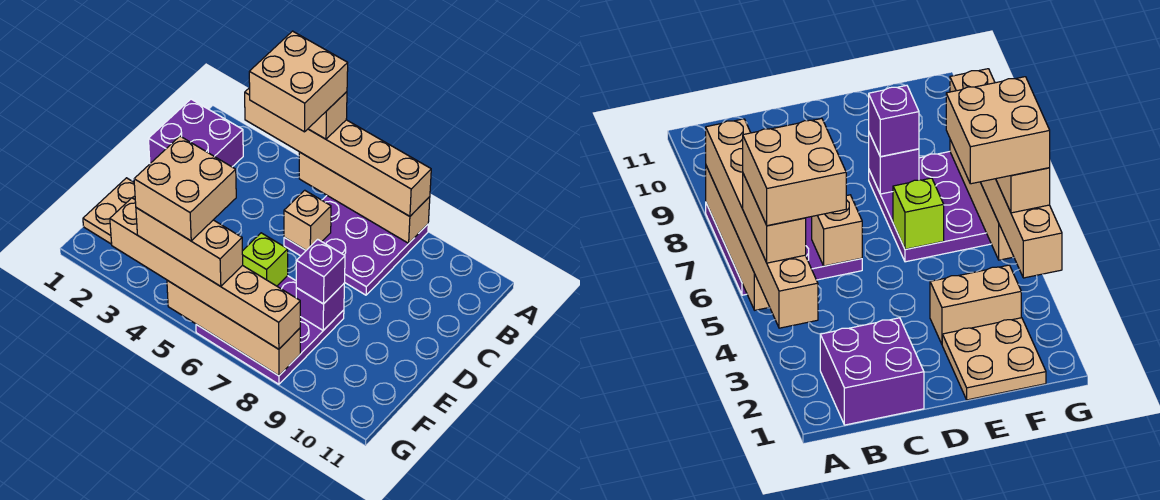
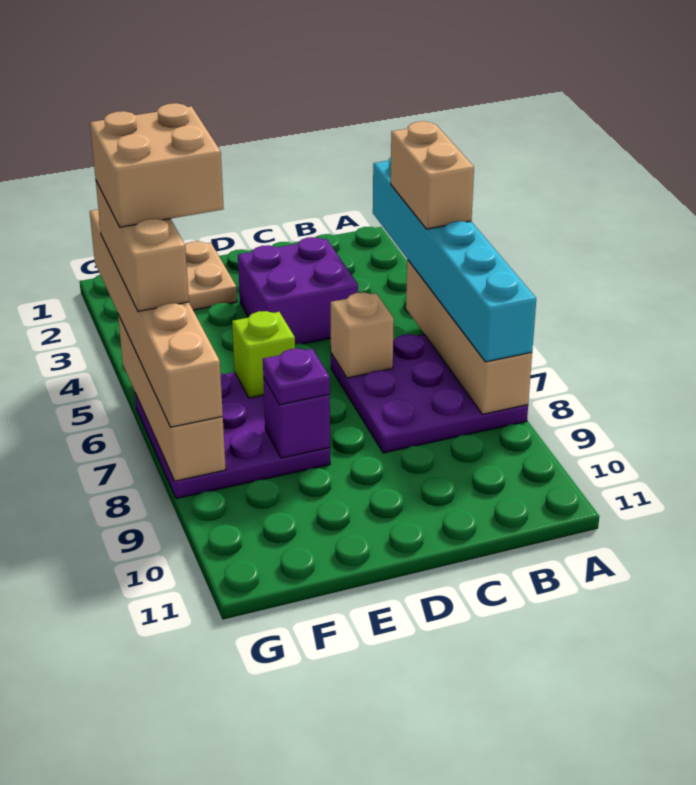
tan 1x6 brick [245,88,431,216] -> cyan 1x6 brick [373,157,536,362]
tan 2x2 brick [249,31,348,132] -> none
purple 2x2 brick [148,99,243,167] -> purple 2x2 brick moved to [238,237,358,344]
tan 1x2 brick [930,265,1021,344] -> none
purple 1x1 brick [296,239,345,304] -> purple 1x1 plate [263,349,330,405]

